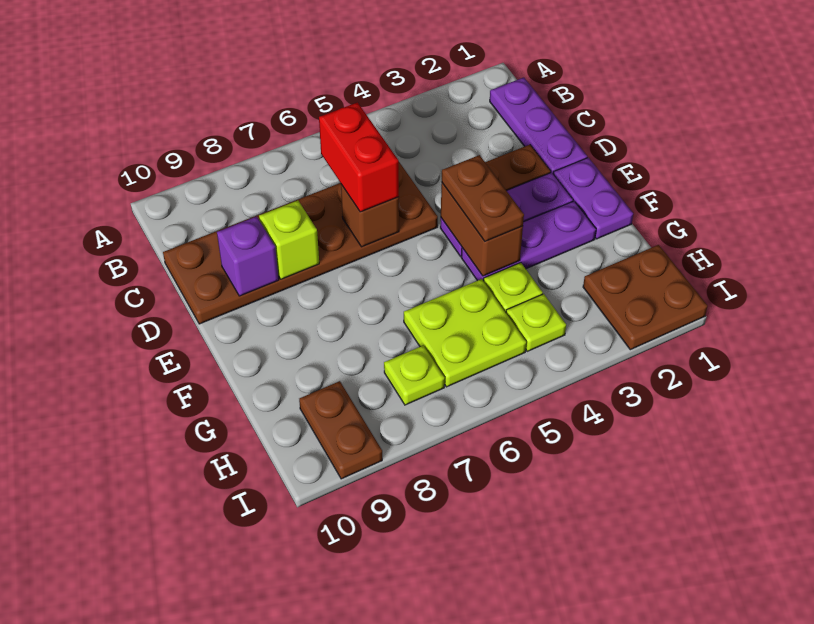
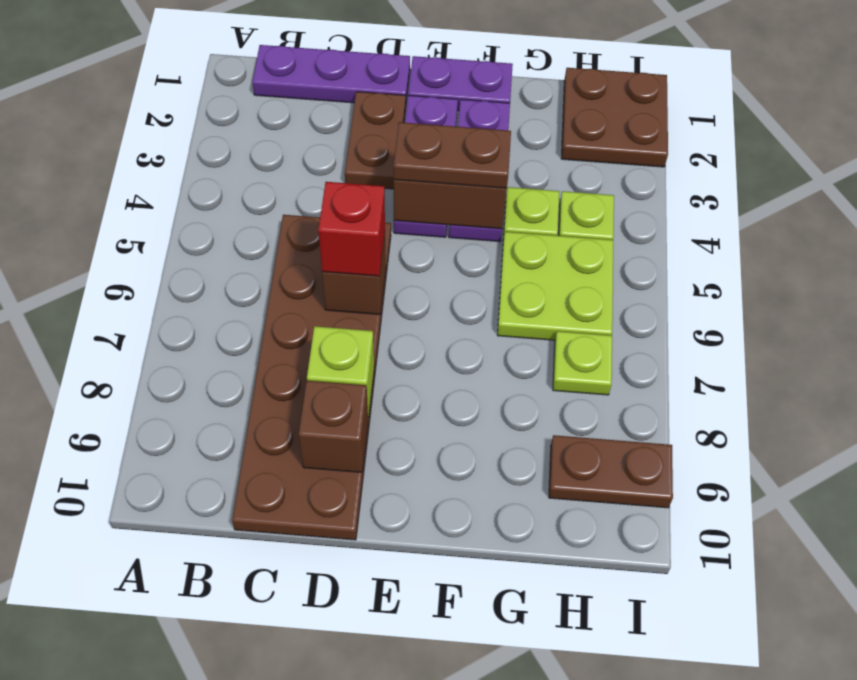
red 1x2 brick [319,102,399,212] -> red 1x1 brick [318,182,385,276]
purple 1x1 brick [217,216,279,296] -> brown 1x1 brick [299,381,368,472]

